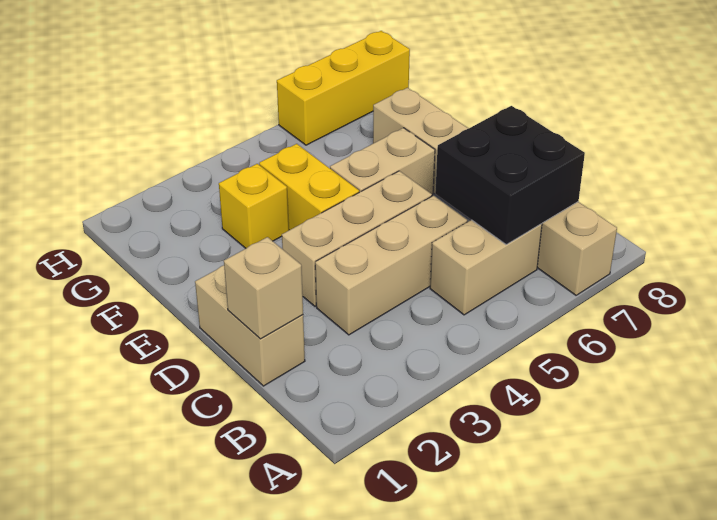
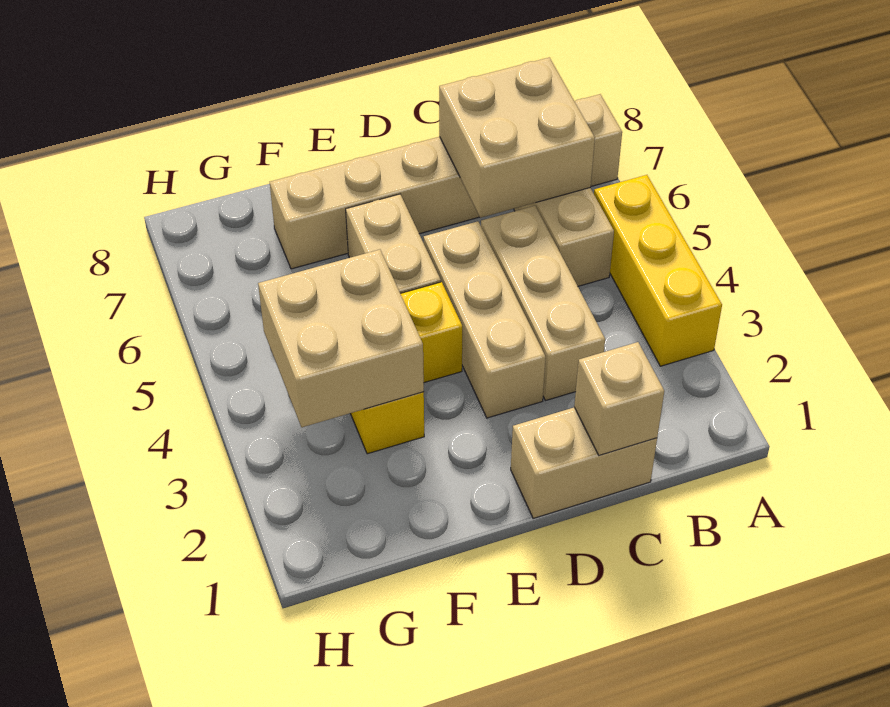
black 2x2 brick [435,106,585,244] -> tan 2x2 brick [439,57,595,218]
none -> tan 2x2 brick [258,250,424,427]
yellow 1x3 brick [277,31,410,145] -> yellow 1x3 brick moved to [594,175,722,366]

